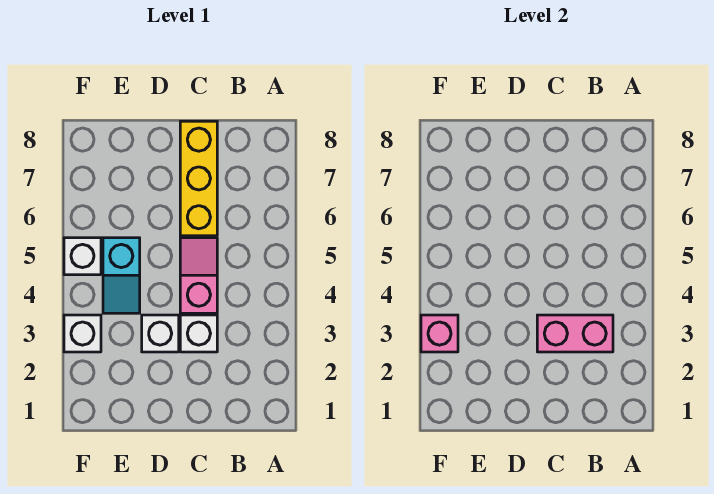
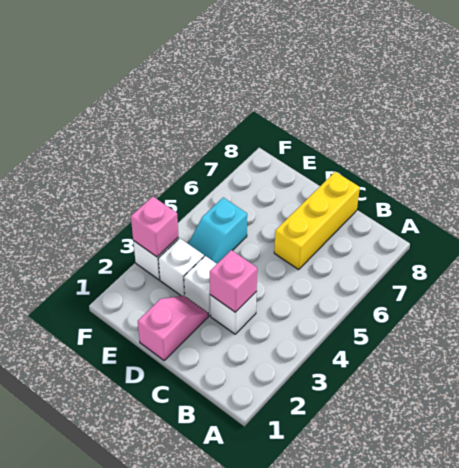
pink 1x2 brick [537,315,613,352] -> pink 1x1 brick [210,250,257,312]
pink 1x2 slope [180,238,217,313] -> pink 1x2 slope moved to [138,296,208,360]
white 1x1 brick [64,238,101,275] -> white 1x1 brick moved to [158,238,204,296]

